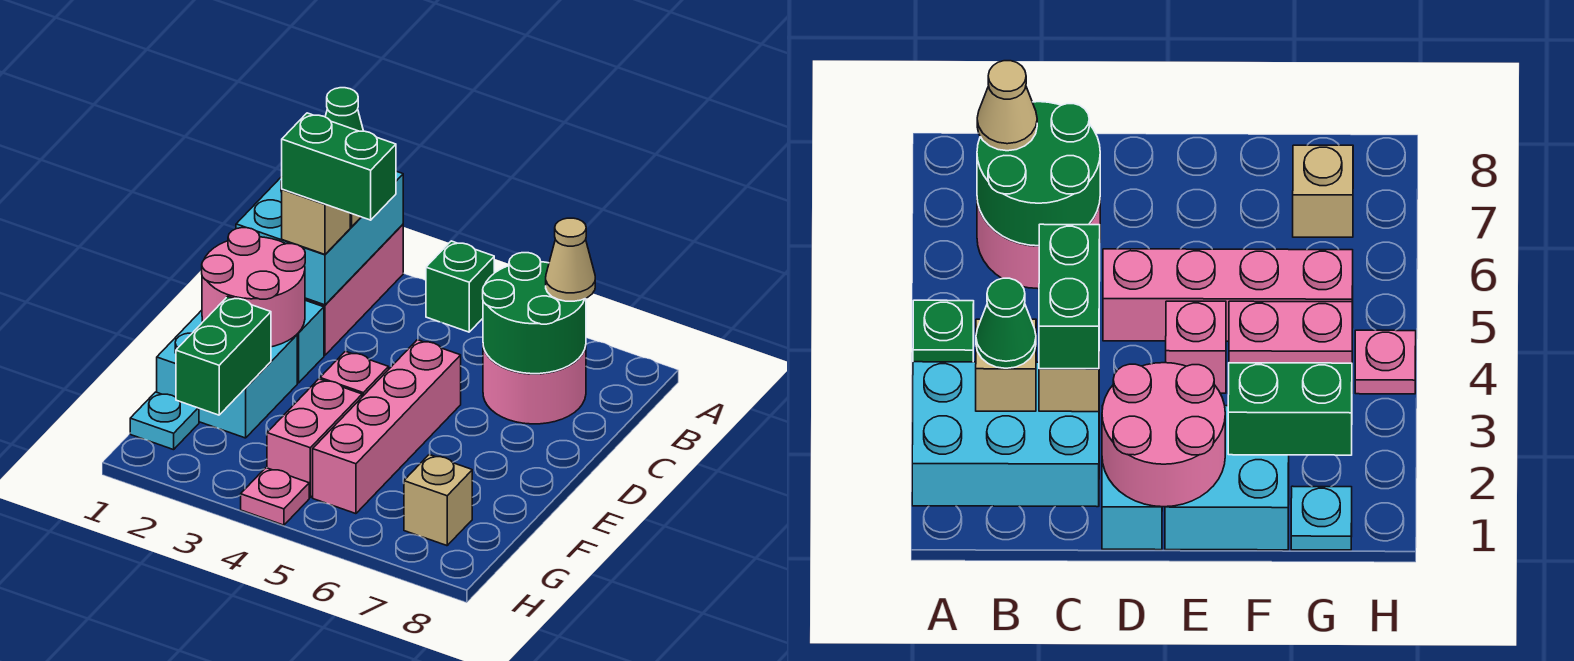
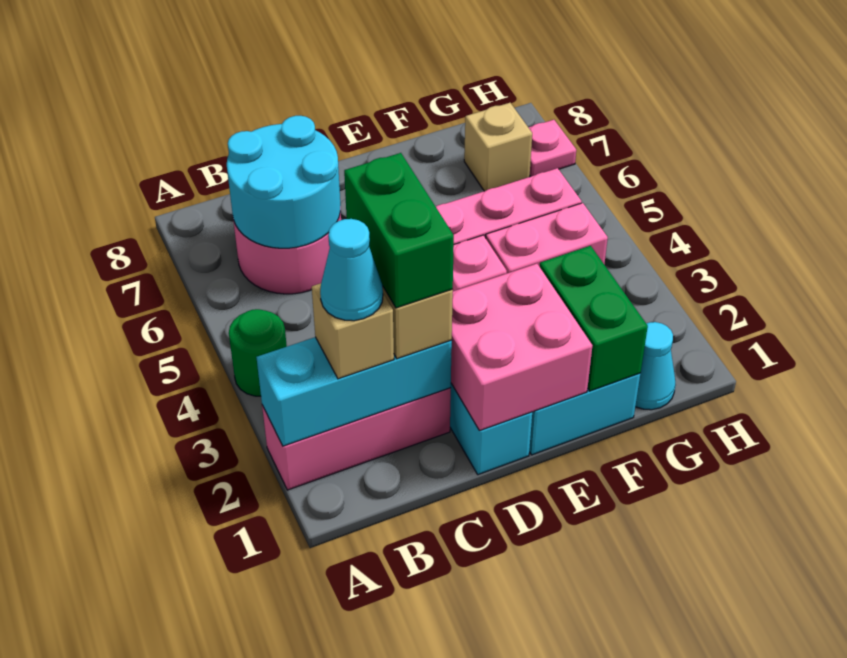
cyan 2x3 brick [236,171,403,305] -> cyan 1x3 brick [256,337,452,446]
green 1x1 brick [426,241,494,332] -> green 1x1 round brick [229,309,287,396]
green 1x1 cone [325,88,363,131] -> cyan 1x1 cone [320,219,383,321]
green 2x2 round brick [483,253,586,374] -> cyan 2x2 round brick [227,116,340,248]
tan 1x1 cone [546,218,595,301] -> none
pink 2x2 round brick [202,228,305,347] -> pink 2x2 brick [451,264,592,431]
green 1x2 brick [176,297,271,415] -> green 1x2 brick turned to [540,246,648,391]
cyan 1x1 plate [130,392,199,450] -> cyan 1x1 cone [635,322,675,410]
pink 1x1 plate [241,468,309,525] -> pink 1x1 plate moved to [528,120,576,176]

